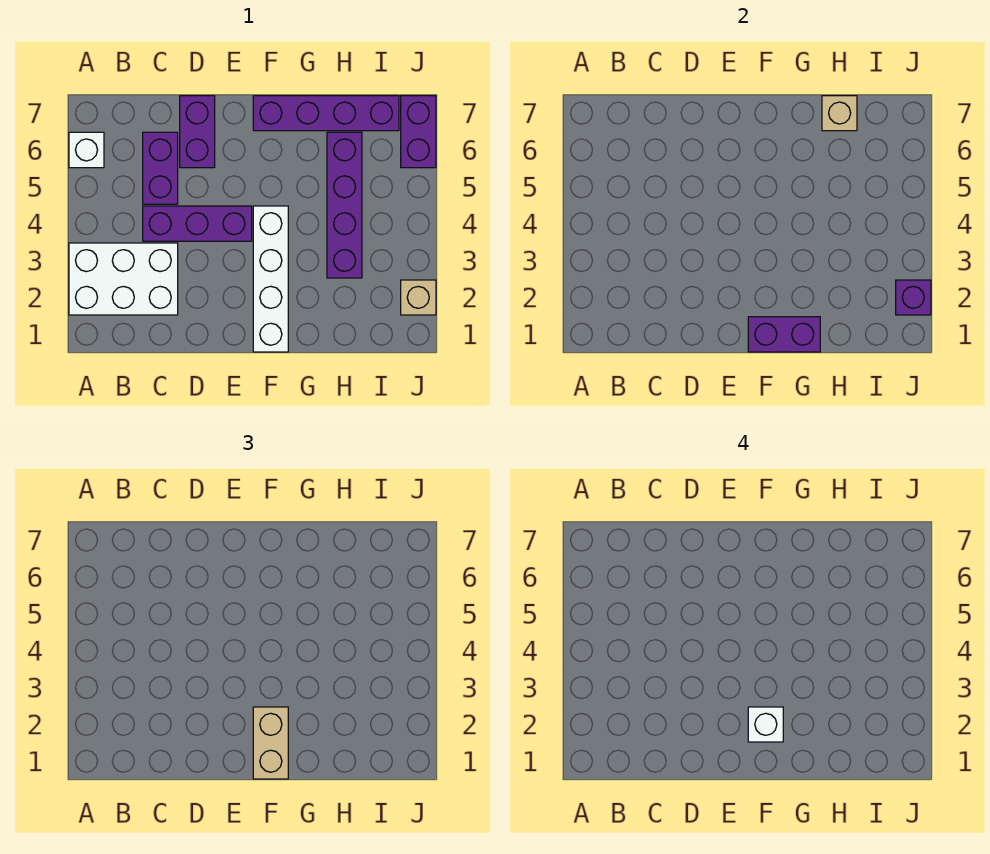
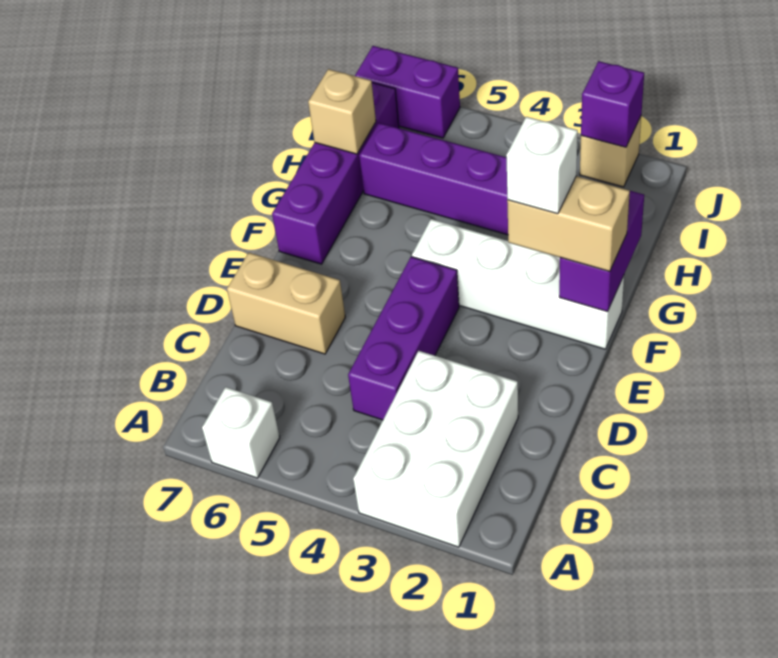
purple 1x2 brick [143,132,178,204] -> none
purple 1x2 brick [180,96,215,168] -> tan 1x2 brick [227,253,345,354]

